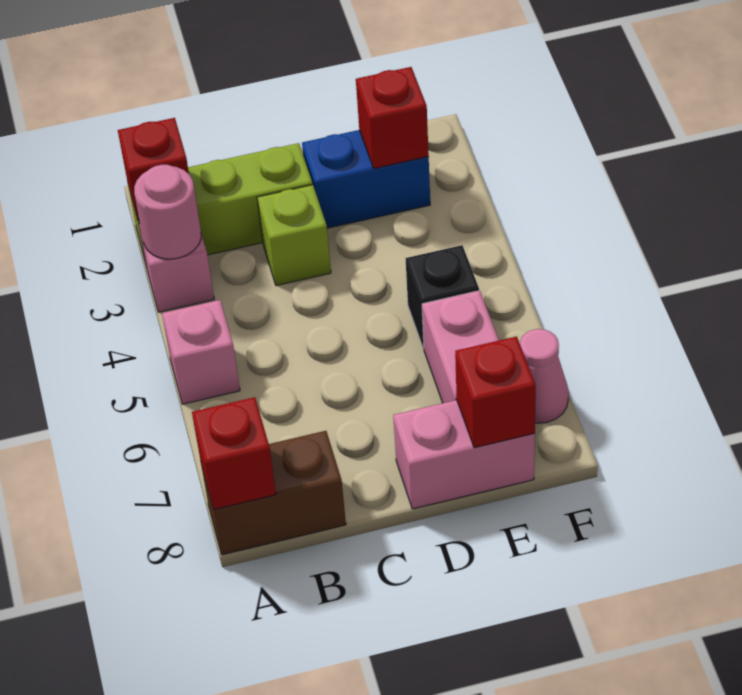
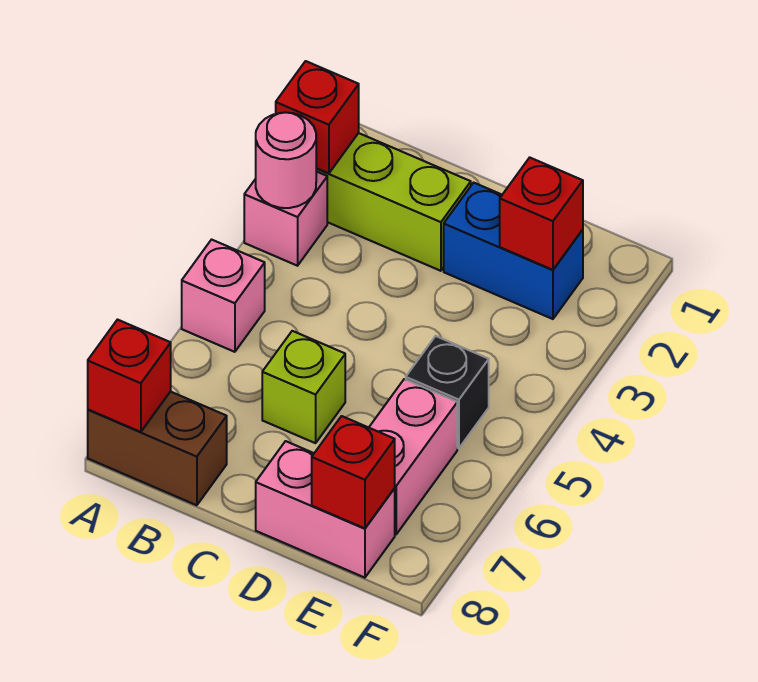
lime 1x1 brick [257,185,331,286] -> lime 1x1 brick moved to [262,331,345,443]
pink 1x1 cone [520,329,569,423] -> none

